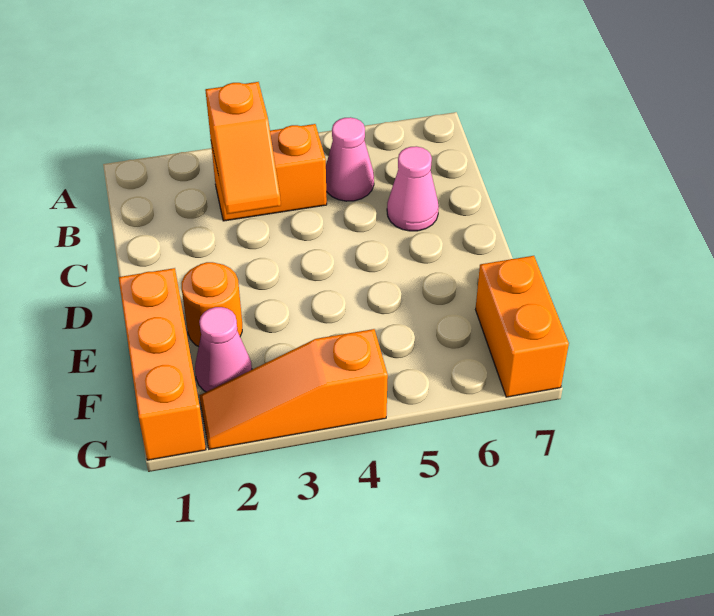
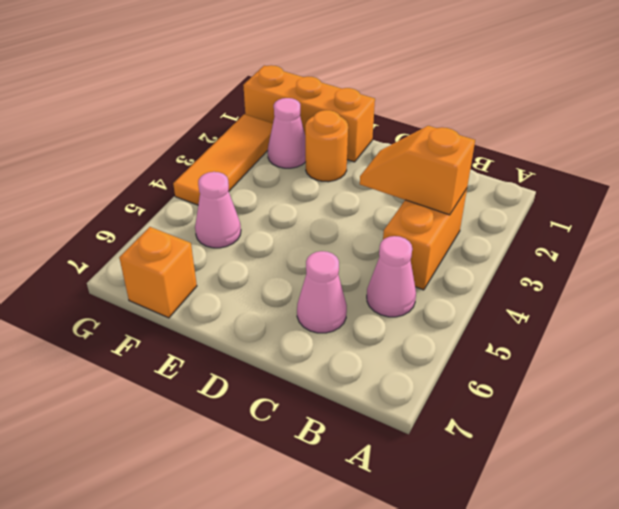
none -> pink 1x1 cone [195,172,241,248]
orange 1x2 brick [476,256,569,397] -> orange 1x1 brick [119,227,197,318]
orange 1x3 slope [199,329,388,449] -> orange 1x3 tile [173,114,273,205]

